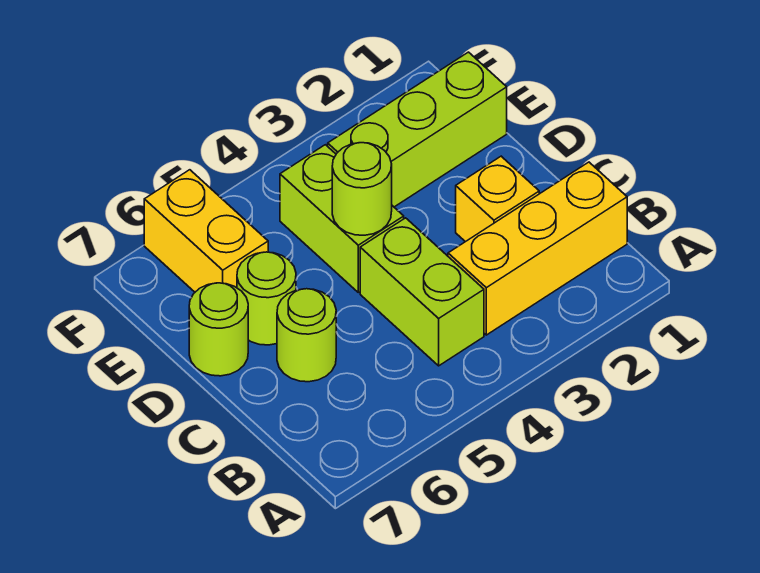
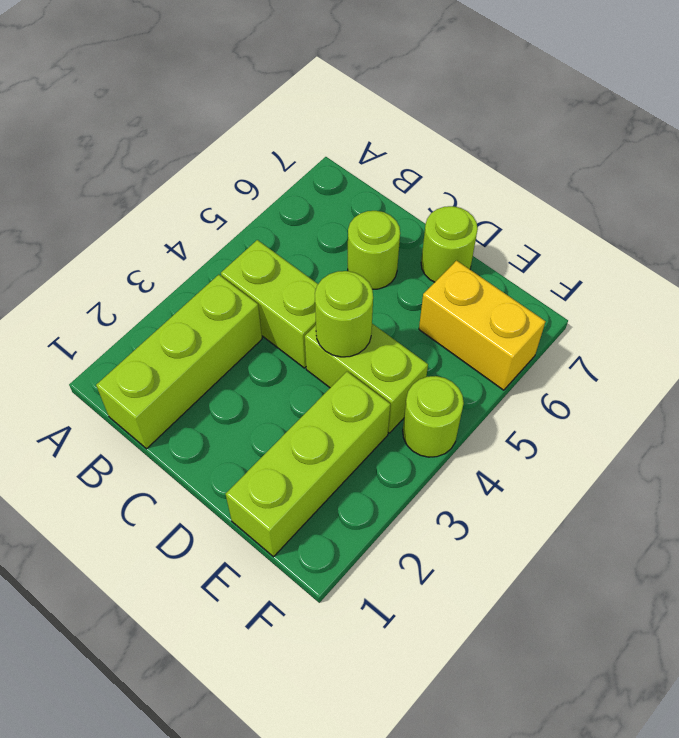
yellow 1x3 brick [448,162,627,335] -> lime 1x3 brick [96,275,262,449]
yellow 1x1 brick [456,156,539,242] -> none
lime 1x1 round brick [237,252,296,345] -> lime 1x1 round brick moved to [403,376,464,457]

